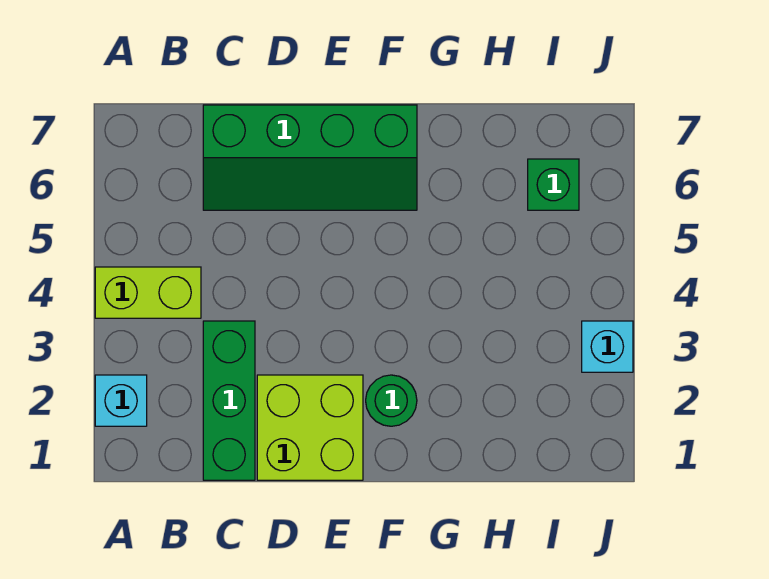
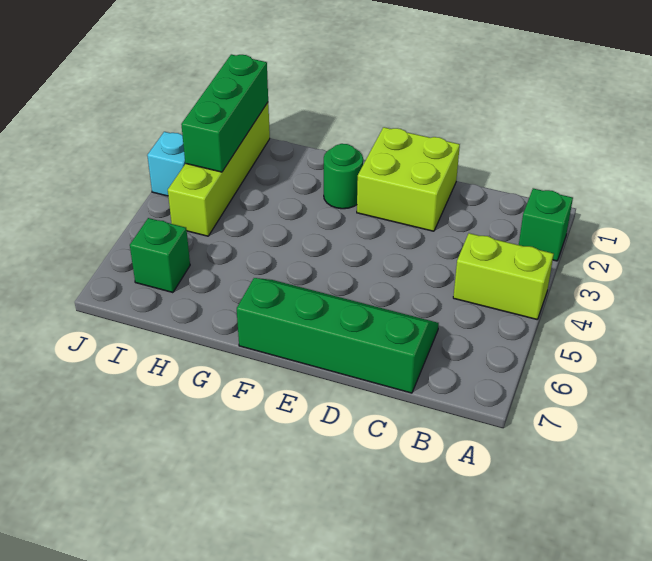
cyan 1x1 brick [95,375,147,426] -> green 1x1 brick [519,188,573,261]
green 1x3 brick [203,321,255,480] -> green 1x3 brick moved to [181,54,268,172]
none -> lime 1x4 brick [168,103,270,236]

